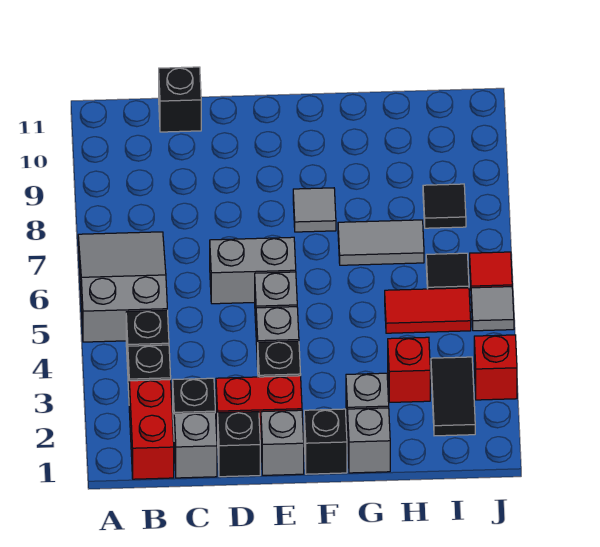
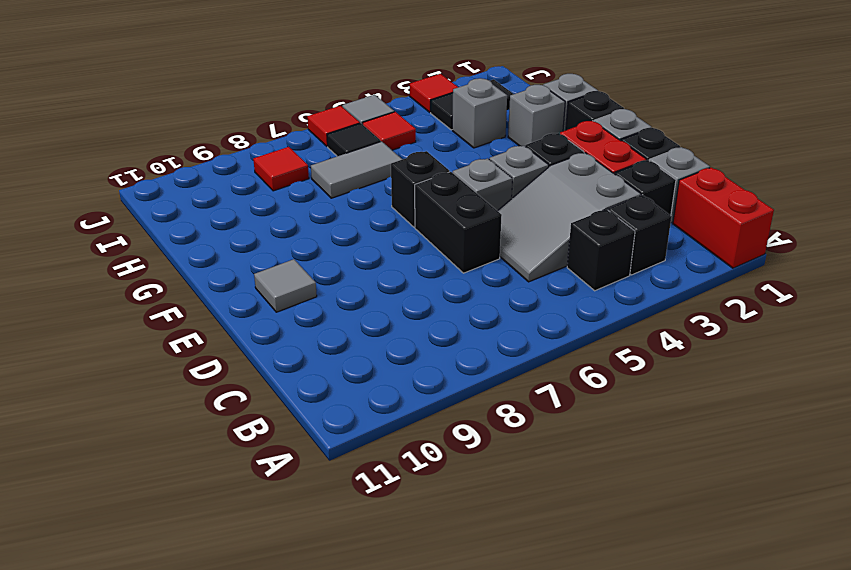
grey 2x3 slope [78,232,167,342] -> grey 2x3 slope moved to [498,153,641,282]
red 1x2 brick [129,380,174,479] -> red 1x2 brick turned to [673,167,774,268]
black 1x1 brick [159,67,201,132] -> black 1x1 brick moved to [391,151,450,227]
grey 1x2 brick [210,237,296,304] -> black 1x2 brick [415,172,502,273]
grey 1x1 tile [293,188,336,232] -> grey 1x1 tile moved to [254,259,317,312]
grey 1x2 tile [338,220,424,265] -> grey 1x2 tile turned to [311,141,402,198]
red 1x1 brick [388,337,430,402] -> grey 1x1 brick [452,78,507,148]
red 1x2 tile [385,288,471,333] -> red 1x1 tile [363,112,416,150]
black 1x1 tile [423,184,466,228] -> red 1x1 tile [253,147,309,191]
red 1x1 brick [474,335,517,400] -> red 1x1 tile [410,74,458,112]

